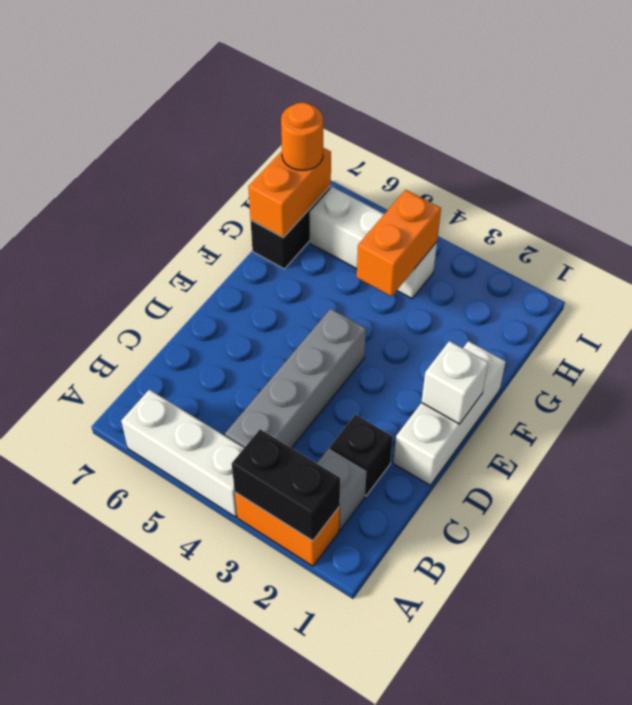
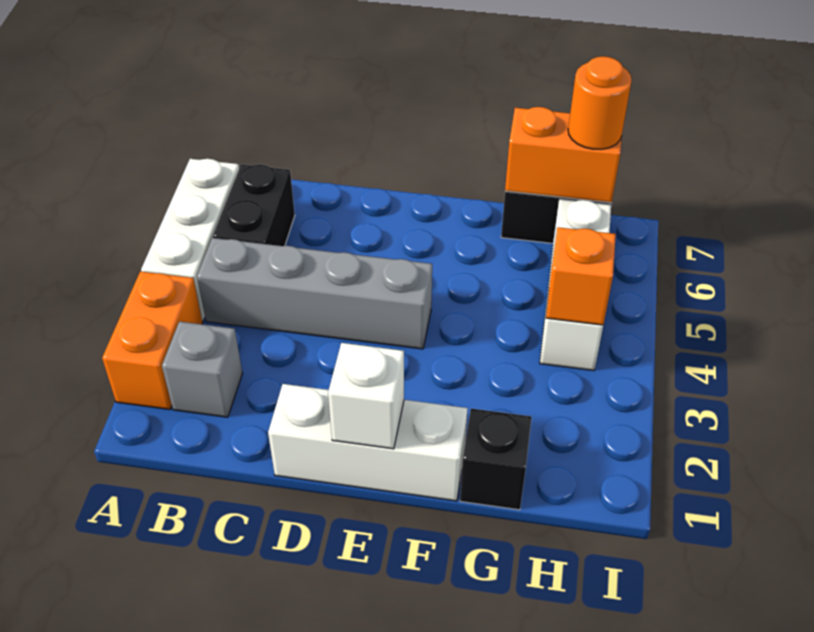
black 1x2 brick [232,429,340,541] -> black 1x2 brick moved to [213,164,295,246]
black 1x1 brick [330,415,393,496] -> black 1x1 brick moved to [460,409,532,510]
orange 1x2 brick [357,190,441,296] -> orange 1x1 brick [546,227,616,325]

